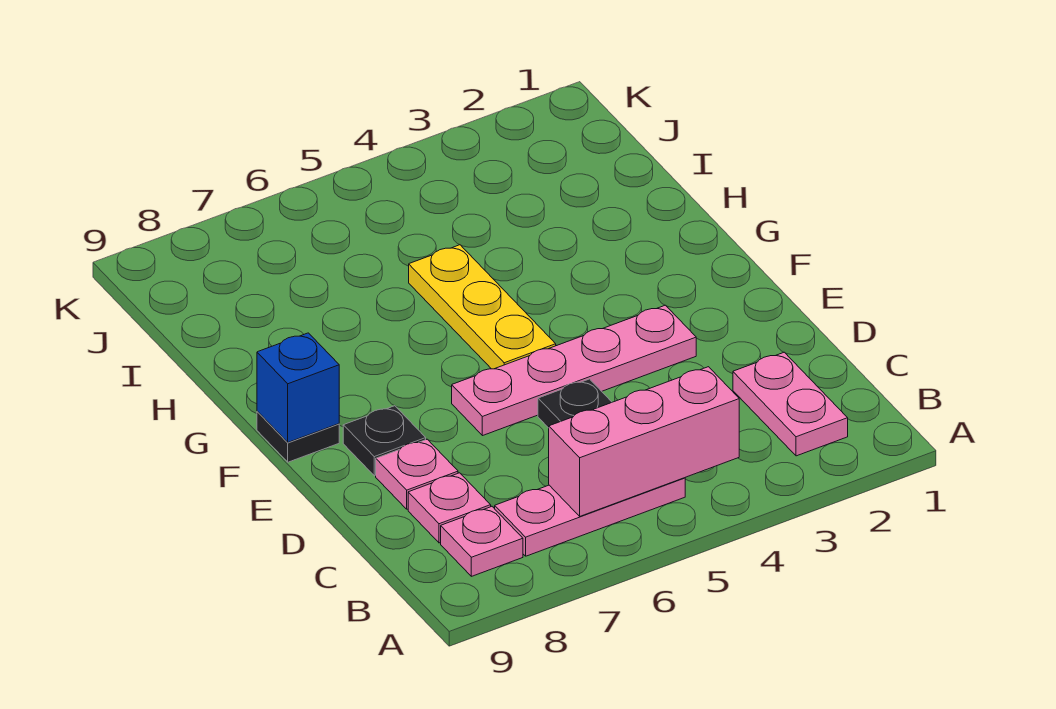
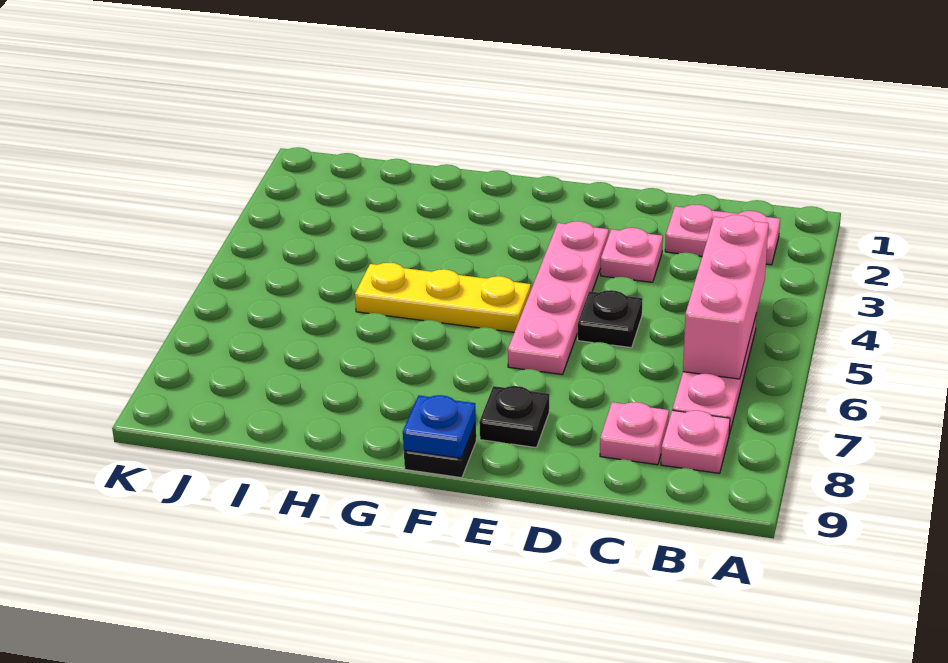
pink 1x1 plate [376,439,458,509] -> pink 1x1 plate moved to [601,228,663,282]
blue 1x1 brick [257,333,339,442] -> blue 1x1 plate [403,395,476,458]

